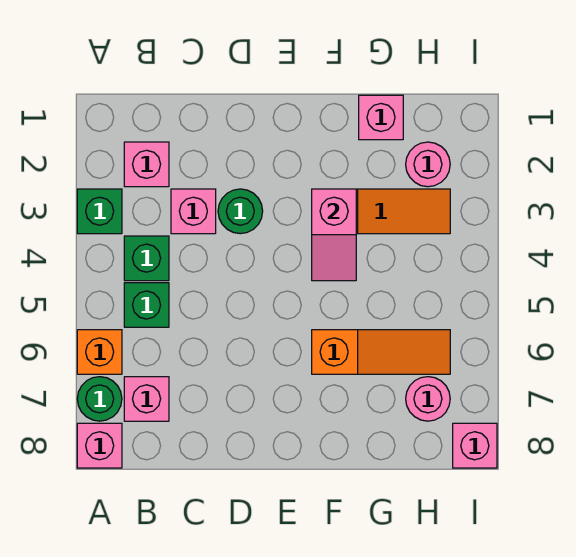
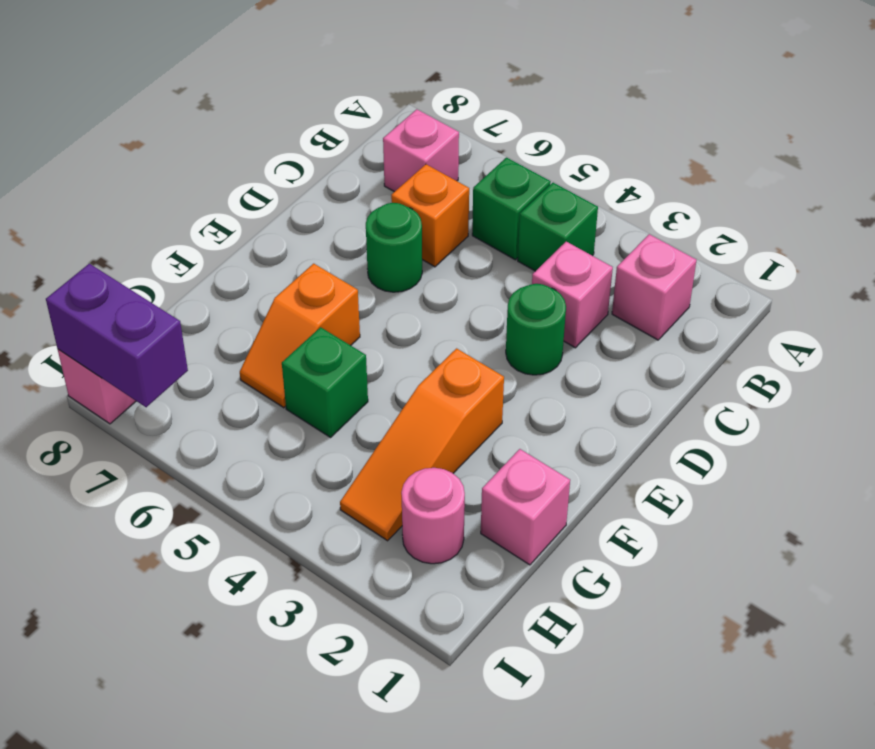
green 1x1 brick [77,189,122,234] -> green 1x1 brick moved to [282,327,368,437]
orange 1x1 brick [77,330,122,374] -> orange 1x1 brick moved to [391,164,469,267]
green 1x1 round brick [77,377,122,421] -> green 1x1 round brick moved to [366,203,422,292]
pink 1x1 brick [77,423,122,468] -> none
pink 1x2 slope [312,189,356,281] -> none
orange 1x3 slope [312,330,450,374] -> orange 1x2 slope [240,264,360,408]
pink 1x1 round brick [406,377,450,421] -> none
none -> purple 1x2 brick [46,264,188,407]

